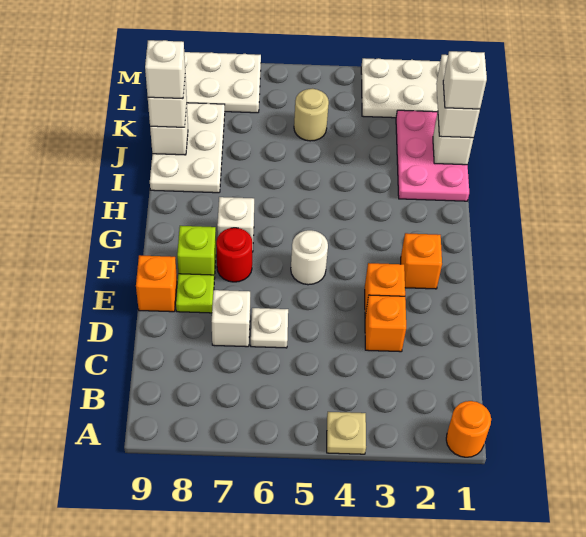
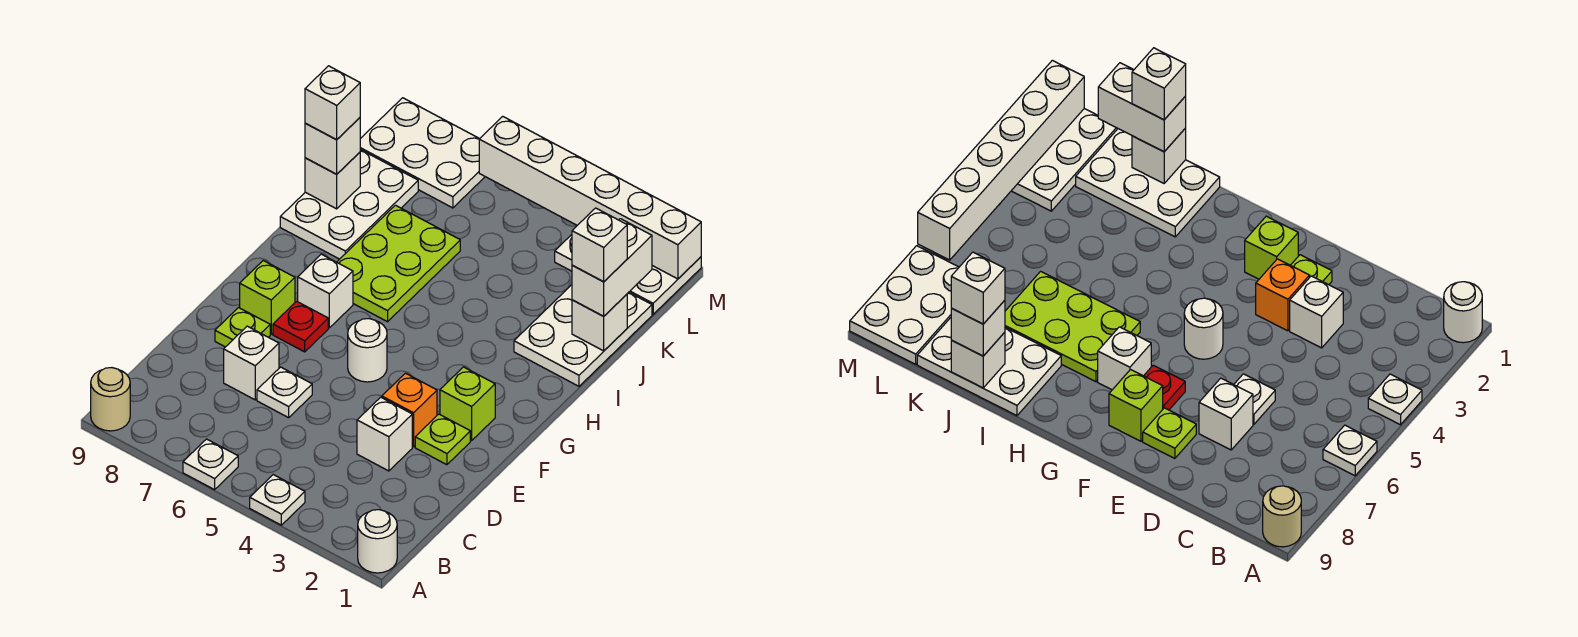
orange 1x1 round brick [446,401,491,457] -> white 1x1 round brick [358,510,397,573]
tan 1x1 plate [327,412,366,454] -> white 1x1 plate [250,475,305,525]
none -> white 1x1 plate [183,439,238,490]
orange 1x1 brick [365,295,406,352] -> white 1x1 brick [357,397,412,471]
none -> lime 1x1 plate [415,414,470,465]
orange 1x1 brick [136,255,177,312] -> none
orange 1x1 brick [401,233,442,289] -> lime 1x1 brick [440,367,495,441]
red 1x1 round brick [216,228,252,282] -> red 1x1 plate [273,301,328,352]
none -> lime 2x3 plate [337,205,460,322]
pink 2x3 plate [396,110,469,201] -> white 2x3 plate [514,285,652,386]
tan 1x1 round brick [294,89,329,141] -> tan 1x1 round brick moved to [91,368,130,431]
none -> white 1x6 brick [479,116,701,279]

